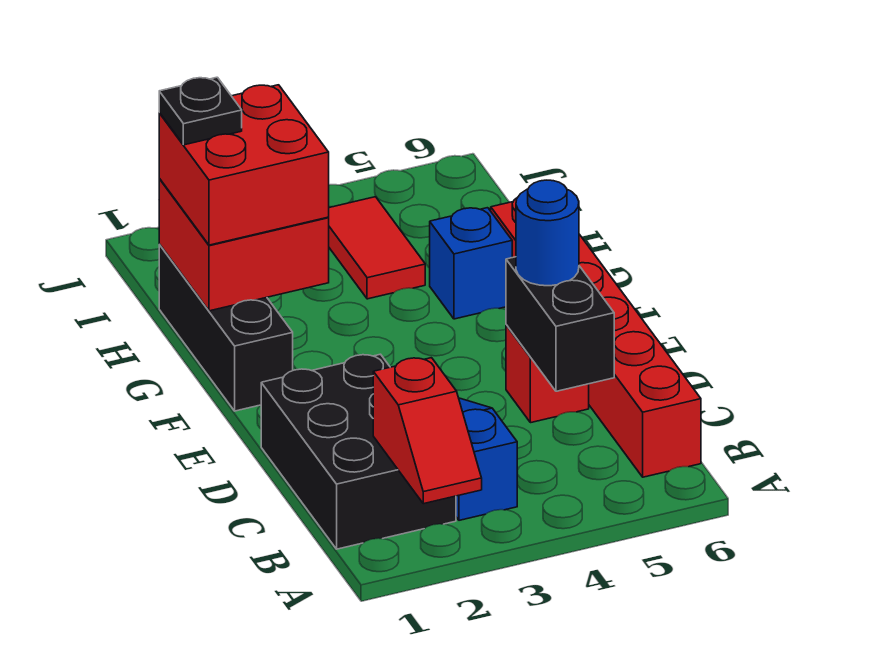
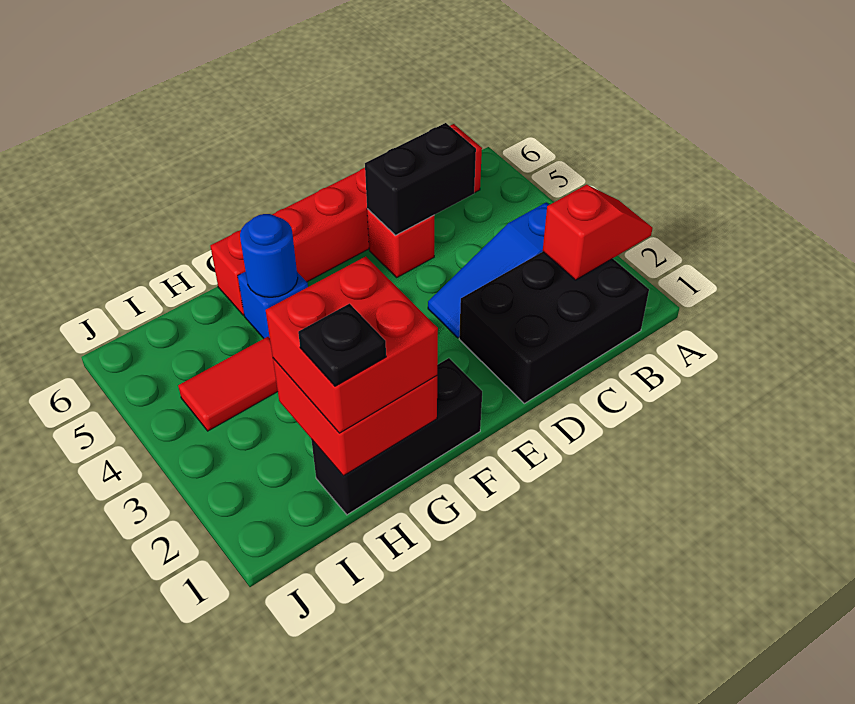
blue 1x1 round brick [516,180,579,286] -> blue 1x1 round brick moved to [240,214,298,297]

